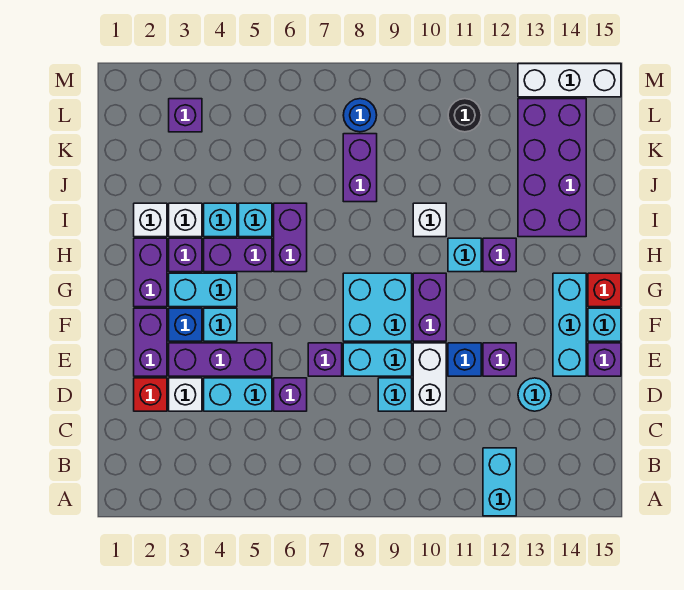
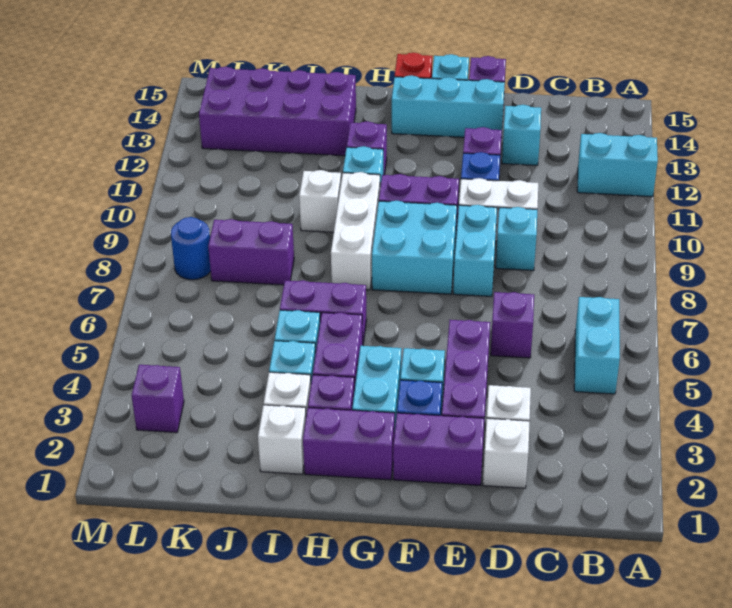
red 1x1 brick [134,378,167,411] -> white 1x1 brick [483,418,530,488]
cyan 1x2 brick [204,378,272,411] -> cyan 1x2 brick moved to [574,297,620,394]
cyan 1x1 round brick [518,378,551,411] -> cyan 1x1 brick [502,105,541,165]
purple 1x1 brick [308,343,342,376] -> none
black 1x1 round brick [448,99,481,132] -> none
white 1x3 brick [518,64,621,97] -> white 1x3 brick moved to [331,172,380,290]

